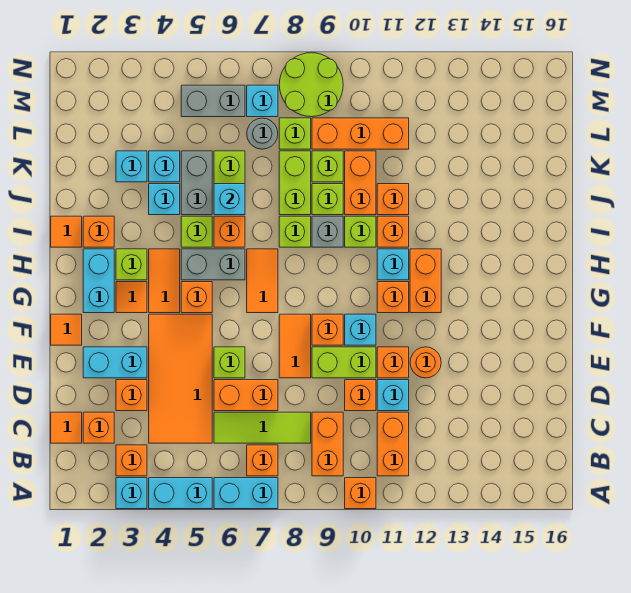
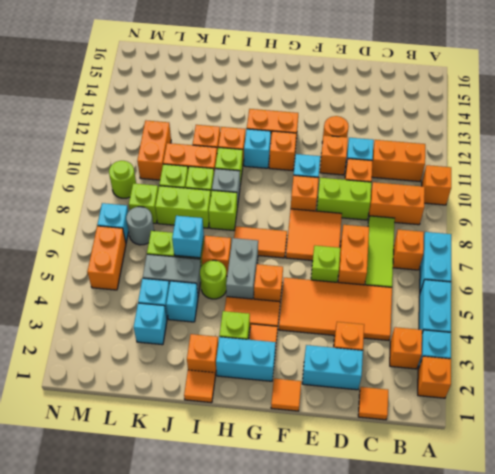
orange 1x1 brick [83,412,114,443] -> orange 1x1 brick moved to [418,356,451,398]
cyan 1x2 brick [83,347,147,378] -> cyan 1x2 brick turned to [302,345,363,390]
orange 1x2 tile [279,314,311,378] -> orange 2x2 tile [286,209,342,261]
lime 1x2 brick [312,347,376,378] -> lime 1x2 brick turned to [317,178,371,220]
lime 1x1 brick [181,216,212,247] -> lime 1x1 round brick [200,260,227,299]
orange 1x3 brick [312,118,409,149] -> orange 1x2 brick [137,121,171,180]
grey 1x2 brick [181,85,245,117] -> orange 1x2 brick [87,226,126,290]
lime 2x2 round brick [279,53,343,117] -> lime 1x1 round brick [109,161,136,198]

